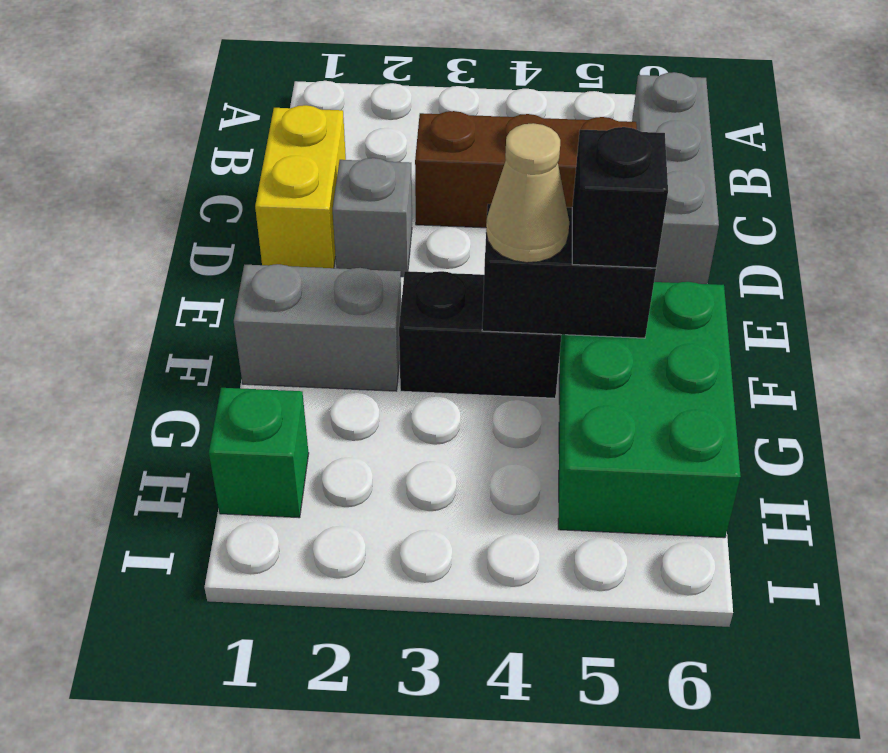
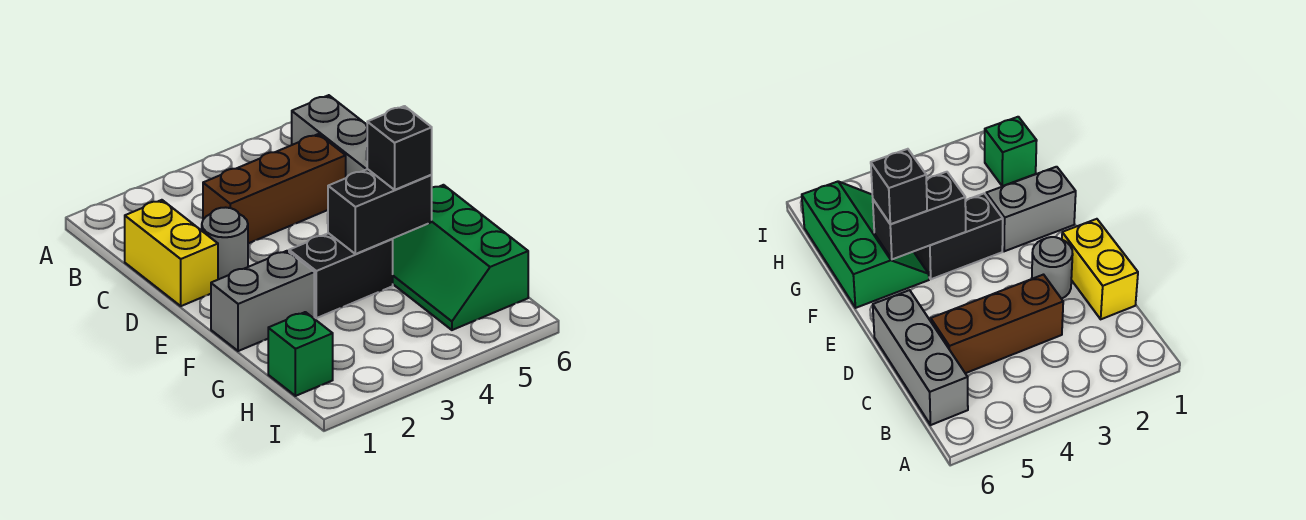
grey 1x1 brick [333,158,412,277] -> grey 1x1 round brick [202,207,248,279]
tan 1x1 cone [486,123,569,263] -> none
green 2x3 brick [558,282,741,538] -> green 2x3 slope [393,185,528,330]

